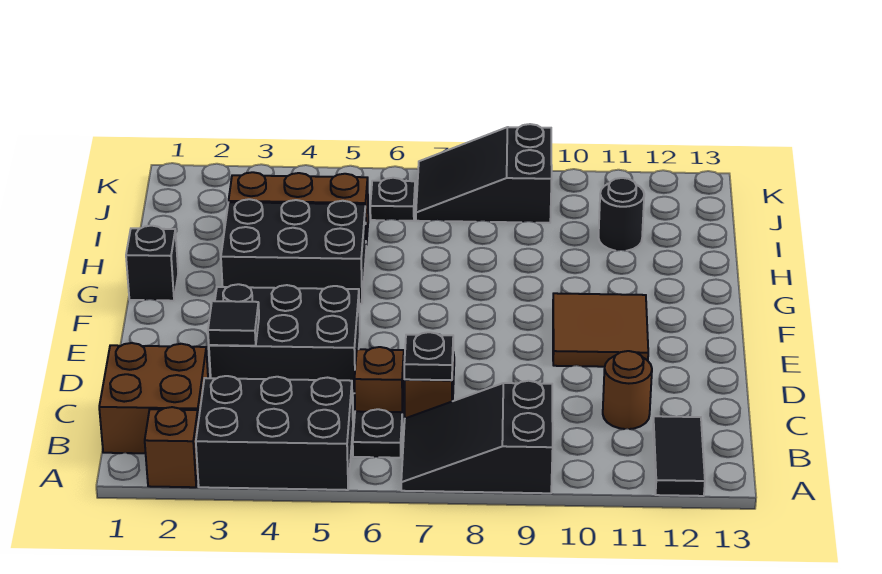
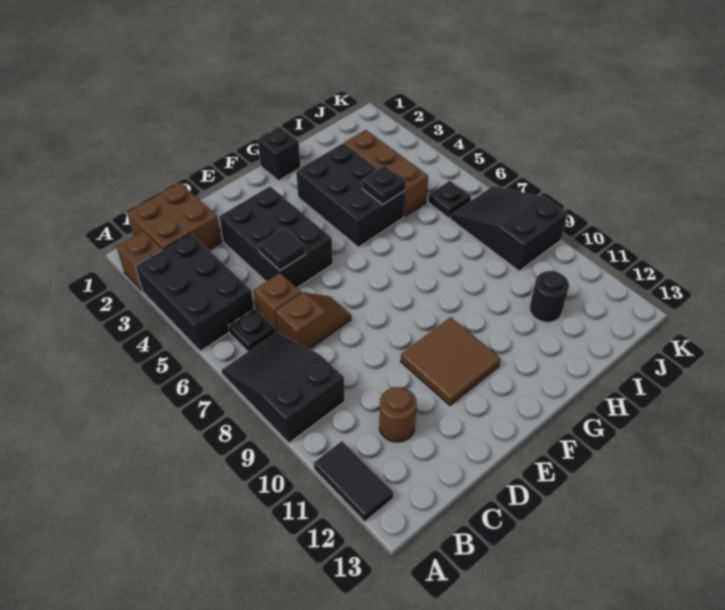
black 1x2 tile [653,416,705,496] -> black 1x2 tile turned to [314,441,393,522]
black 1x1 plate [404,332,453,380] -> black 1x1 plate moved to [362,165,406,205]
black 1x1 tile [208,301,259,346] -> black 1x1 tile moved to [259,228,306,271]

